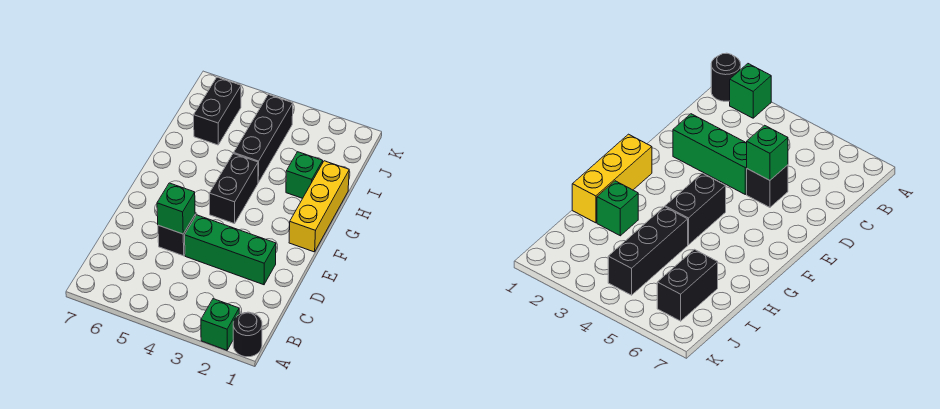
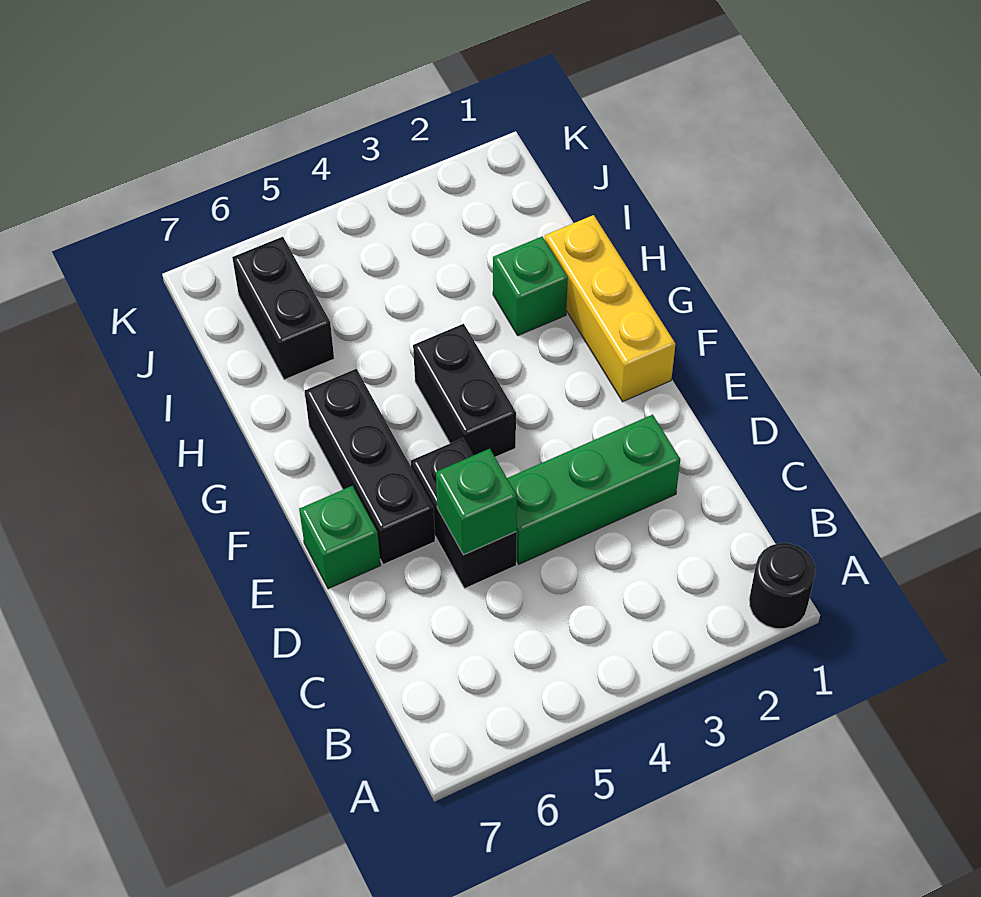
green 1x1 brick [201,299,239,350] -> green 1x1 brick moved to [299,486,381,589]
black 1x1 brick [158,215,195,256] -> black 1x2 brick [411,438,517,589]
black 1x3 brick [234,95,293,183] -> black 1x3 brick moved to [305,369,435,564]

